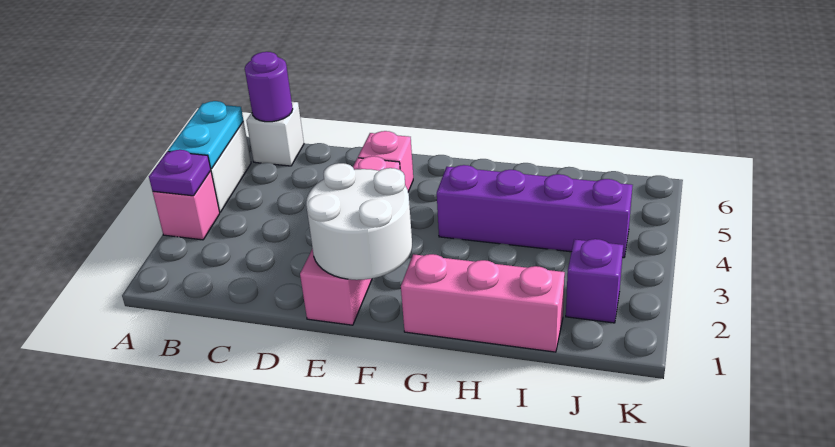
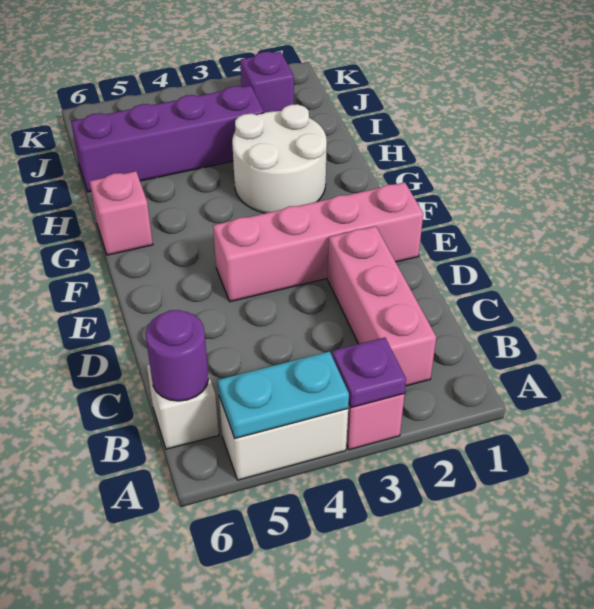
white 2x2 round brick [306,163,412,280] -> white 2x2 round brick moved to [232,104,327,213]
pink 1x1 brick [358,131,413,192] -> pink 1x1 brick moved to [90,171,153,255]
pink 1x3 brick [401,254,565,352] -> pink 1x3 brick moved to [328,226,436,386]
purple 1x4 brick [437,165,633,258] -> purple 1x4 brick turned to [71,86,264,192]

